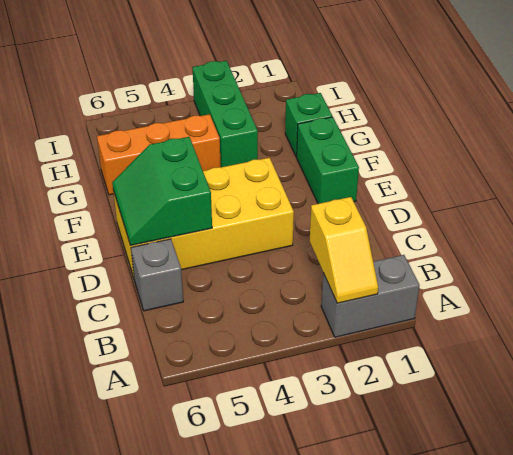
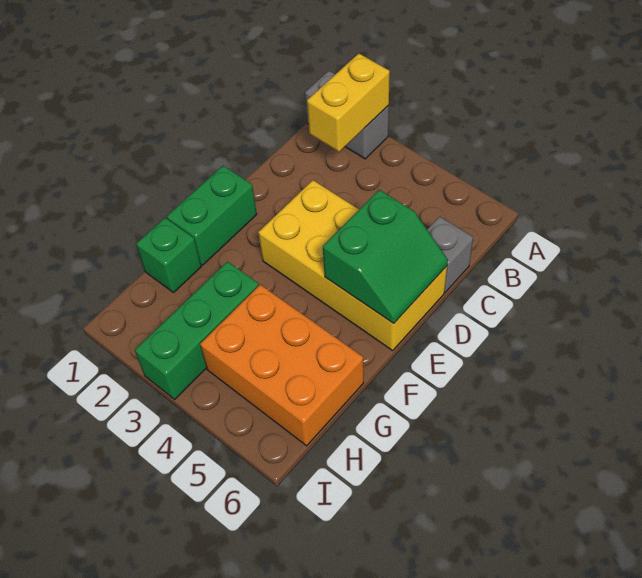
yellow 1x2 slope [310,197,378,303] -> yellow 1x2 brick [307,54,390,152]
orange 1x3 brick [97,114,221,195] -> orange 2x3 brick [200,285,364,446]

